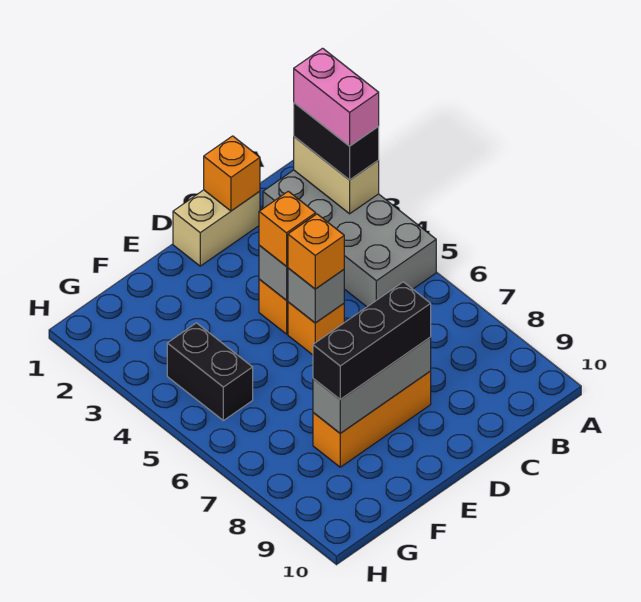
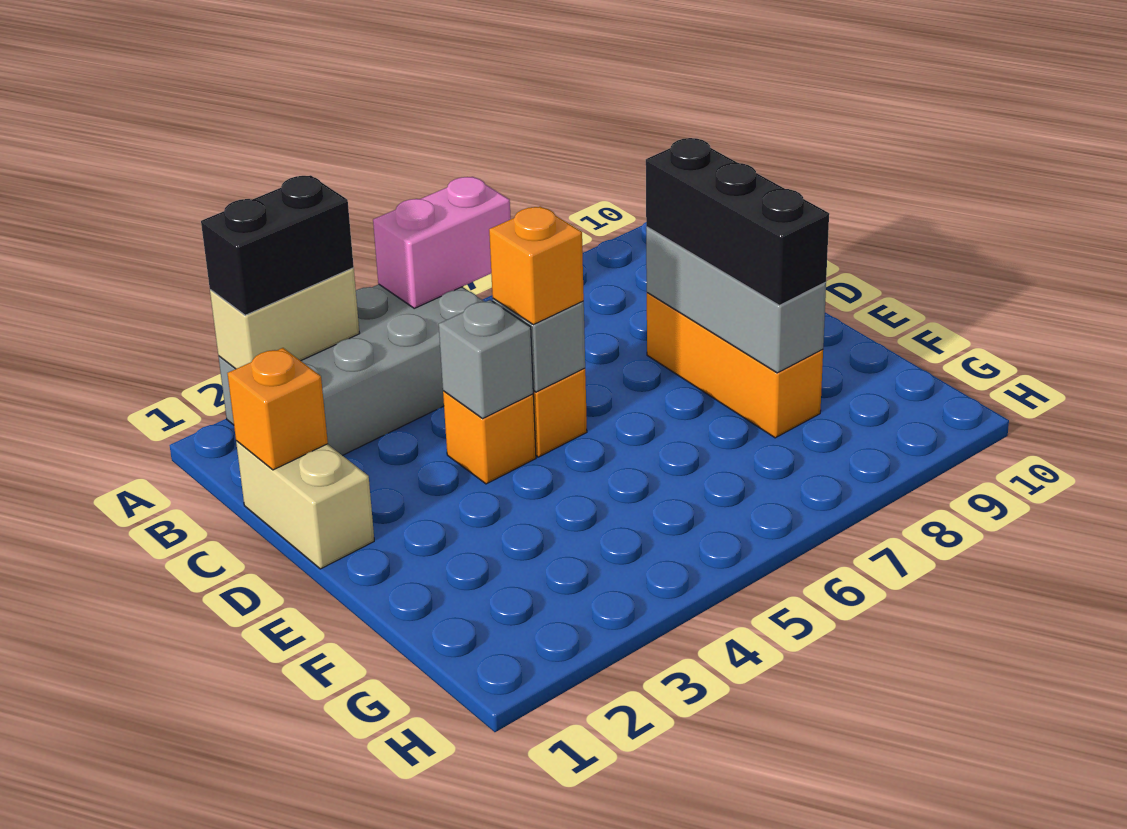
pink 1x2 brick [294,48,379,146] -> pink 1x2 brick moved to [373,177,511,308]
orange 1x1 brick [259,191,316,267] -> none
black 1x2 brick [167,323,253,421] -> none

